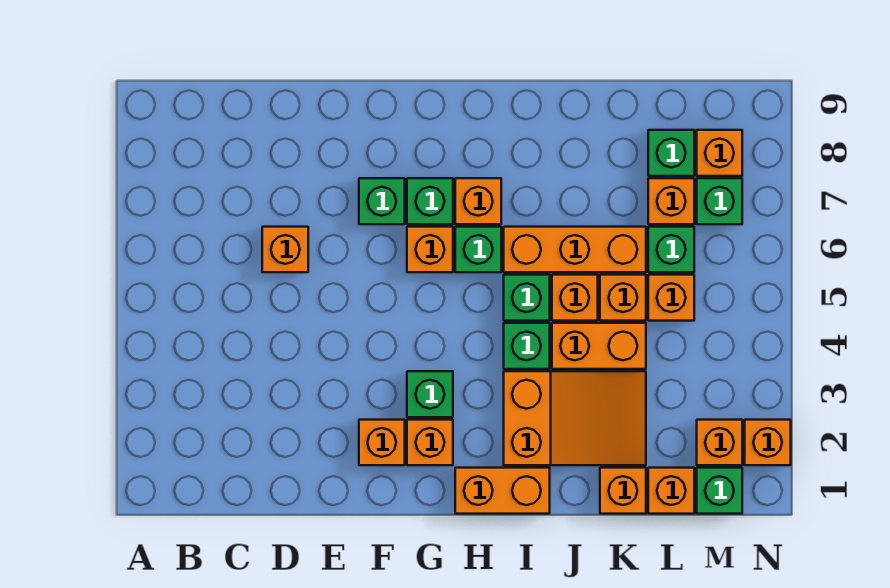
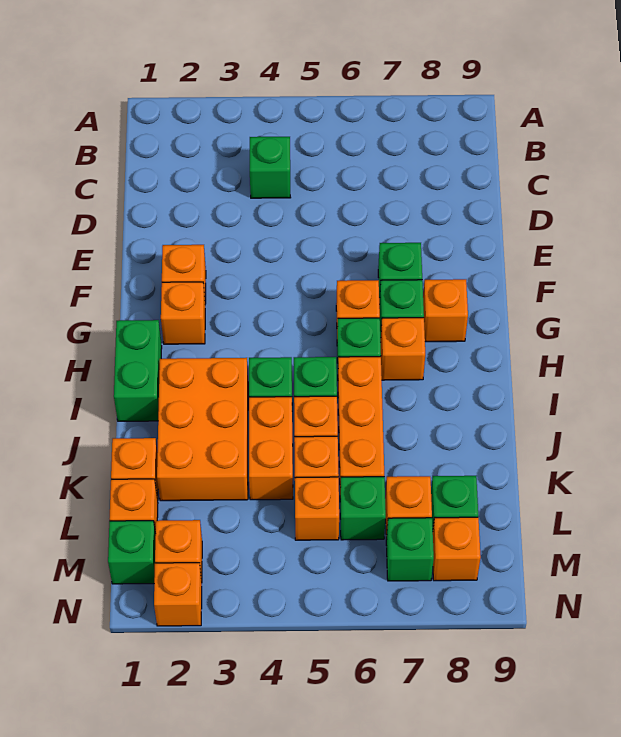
orange 1x1 brick [262,227,308,272] -> orange 1x1 brick moved to [423,279,468,342]
green 1x1 brick [407,371,453,417] -> green 1x1 brick moved to [250,137,290,198]
orange 1x2 brick [455,468,550,514] -> green 1x2 brick [114,320,162,421]
orange 2x3 slope [504,371,646,465] -> orange 2x3 brick [157,358,248,501]

